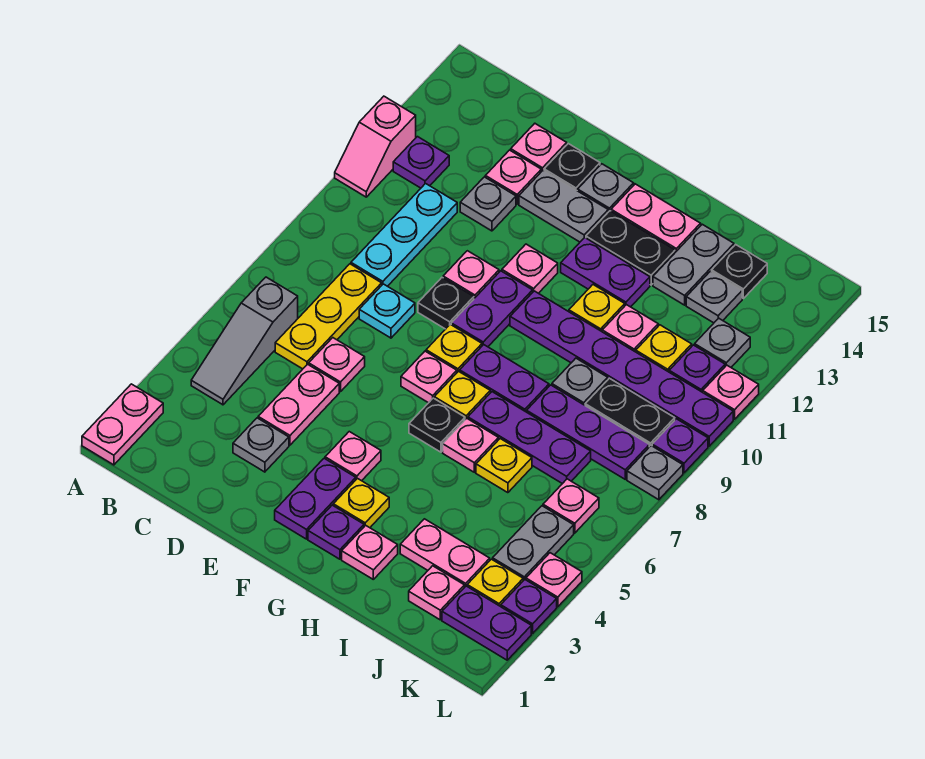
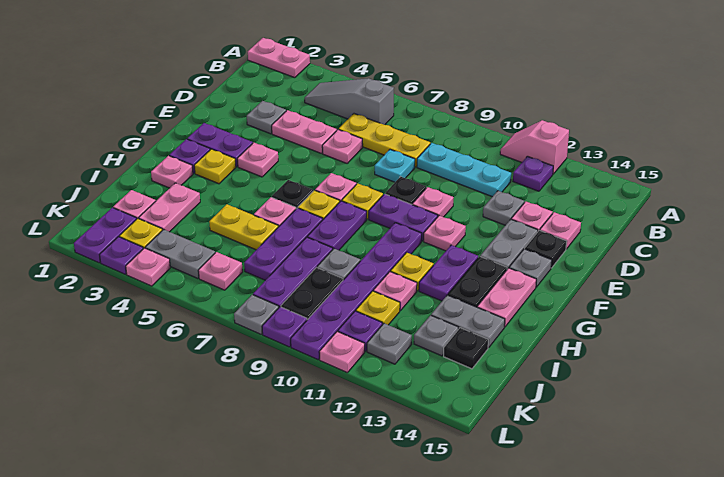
yellow 1x1 plate [476,439,532,493] -> yellow 1x2 plate [209,204,278,250]

